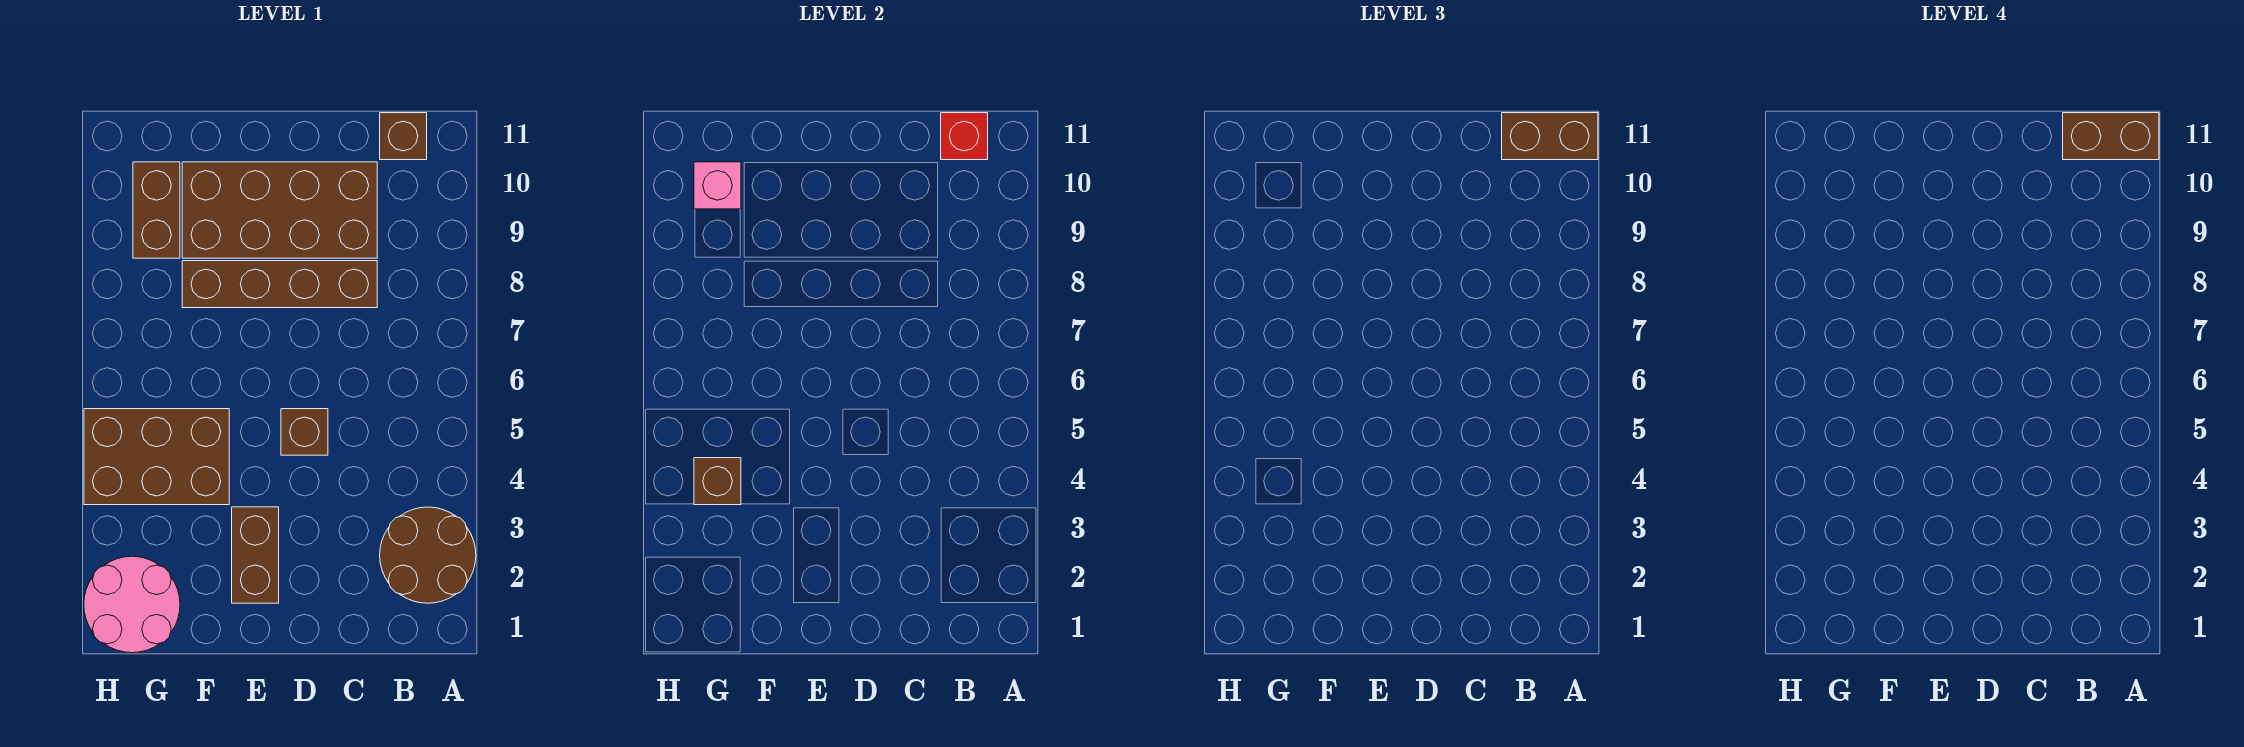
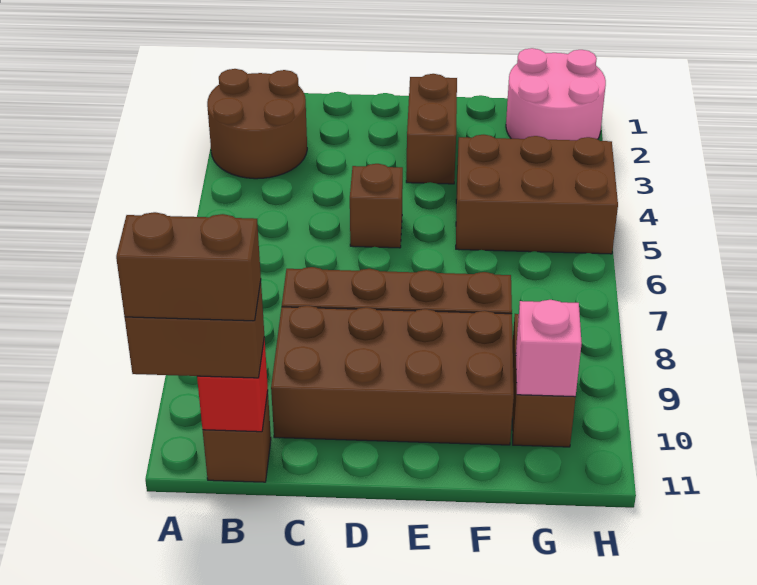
brown 1x1 brick [694,458,741,505] -> none

